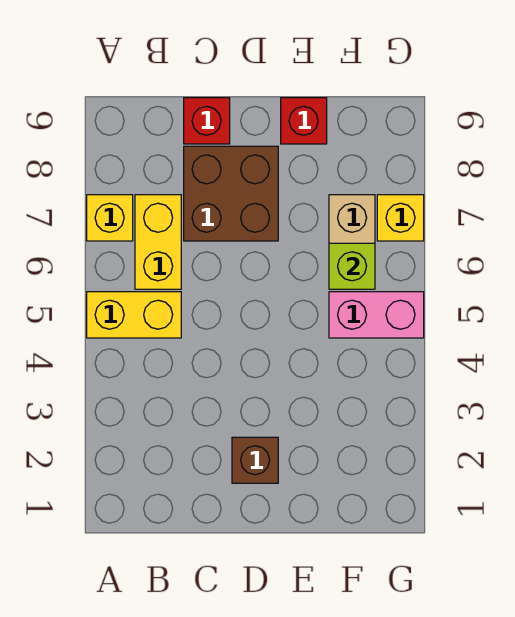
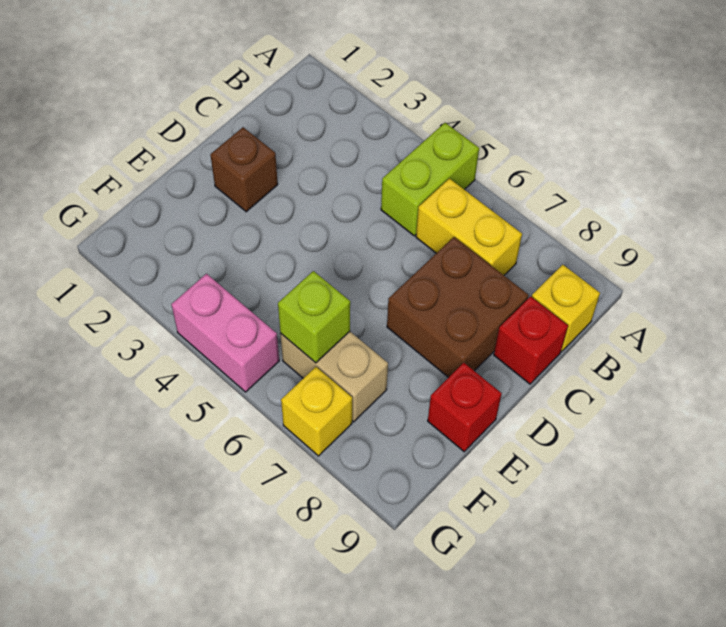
yellow 1x2 brick [87,292,181,338] -> lime 1x2 brick [381,123,479,236]
yellow 1x1 brick [87,195,133,241] -> yellow 1x1 brick moved to [532,265,600,352]
pink 1x2 brick [329,292,424,338] -> pink 1x2 brick turned to [171,274,279,392]

